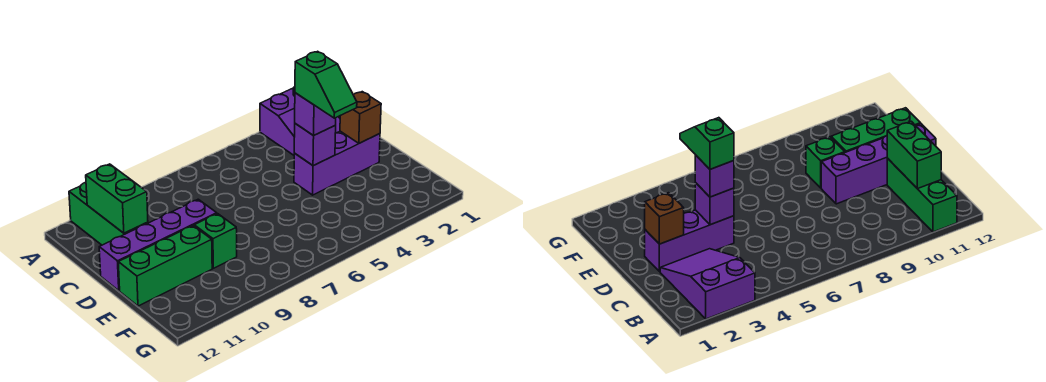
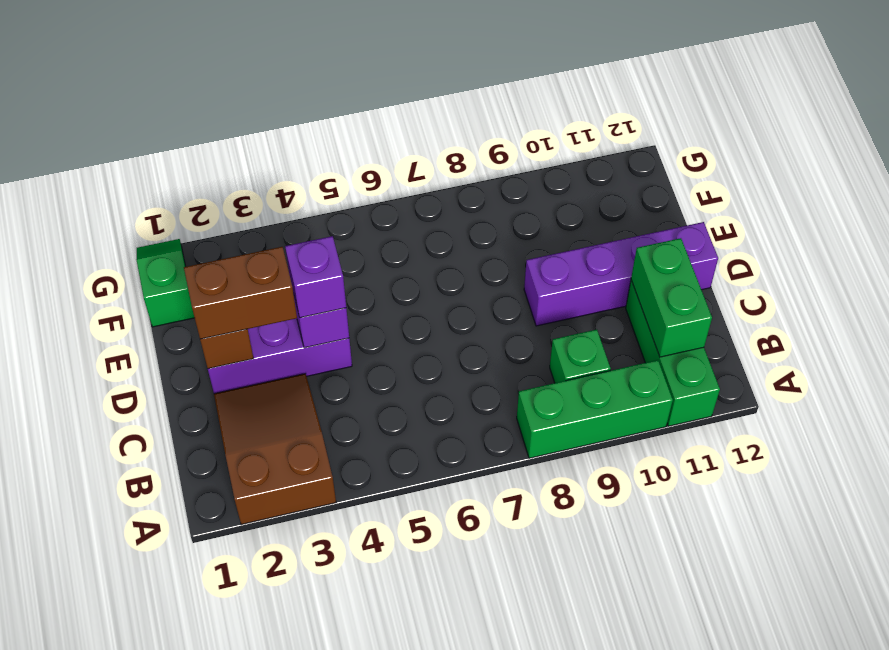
purple 2x3 slope [260,87,340,155] -> brown 2x3 slope [214,374,336,524]
none -> brown 1x2 brick [184,247,297,339]
green 1x2 slope [295,51,357,118] -> green 1x2 slope moved to [136,239,195,327]
green 1x1 brick [194,214,237,268] -> green 1x1 brick moved to [550,330,611,383]
green 1x3 brick [118,226,212,306] -> green 1x3 brick moved to [517,360,673,458]

